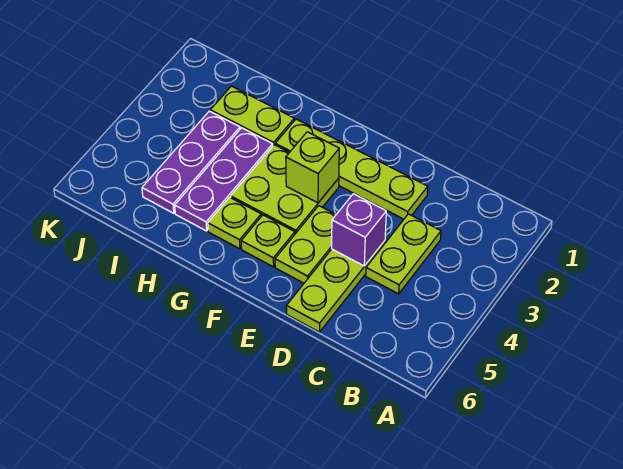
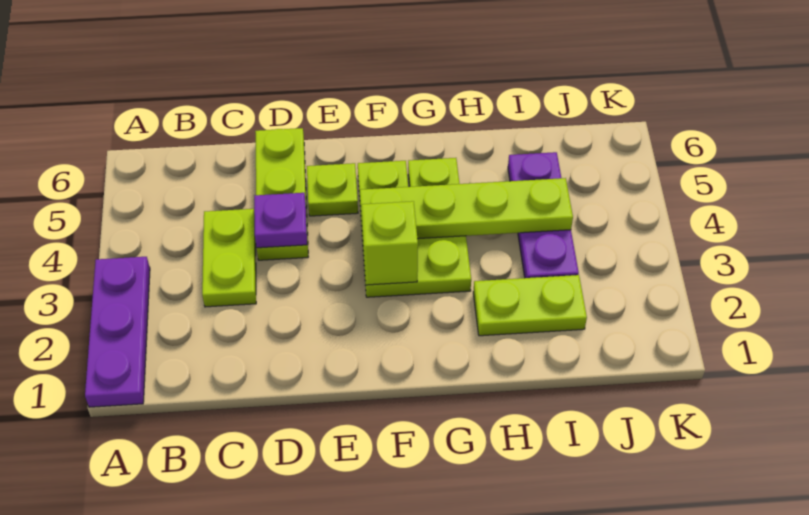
lime 1x4 plate [275,119,428,219] -> lime 1x4 plate moved to [360,178,573,239]
purple 1x1 brick [332,194,386,266] -> purple 1x1 plate [254,193,307,248]
lime 1x2 plate [275,206,336,283] -> lime 1x1 plate [307,163,358,216]
purple 1x3 plate [175,128,273,231] -> purple 1x3 plate moved to [85,257,150,407]

